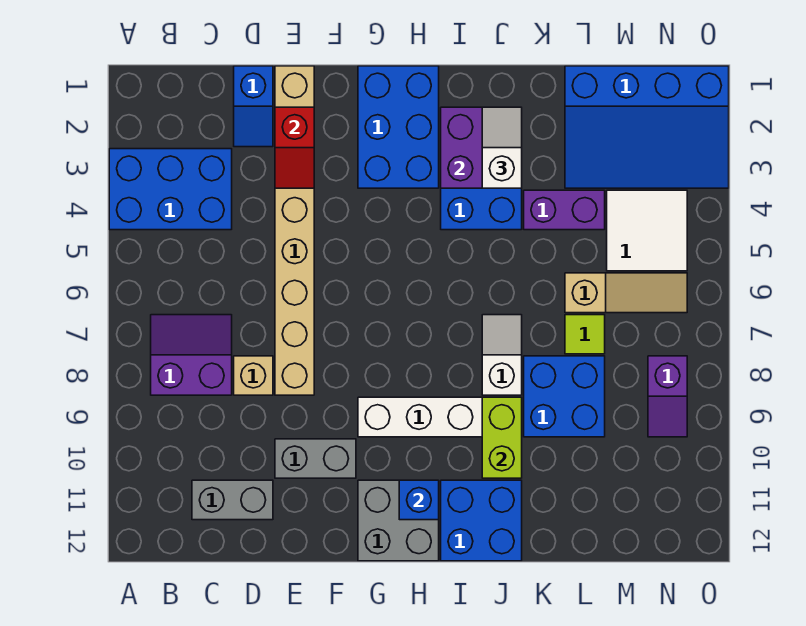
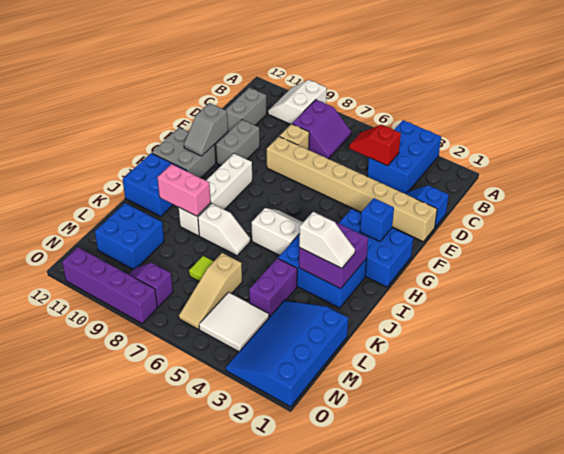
none -> white 2x2 slope [268,80,327,124]
red 1x2 slope [275,107,314,188] -> red 1x2 slope moved to [349,125,401,166]
none -> grey 1x2 slope [184,103,228,156]
none -> white 2x2 slope [251,208,303,255]
blue 1x1 brick [399,480,439,520] -> blue 1x1 brick moved to [360,198,394,241]
lime 1x2 brick [482,397,522,478] -> pink 1x2 brick [157,164,211,216]
blue 2x2 brick [524,356,605,437] -> blue 2x2 brick moved to [95,203,164,269]
none -> purple 1x4 brick [62,247,157,323]

